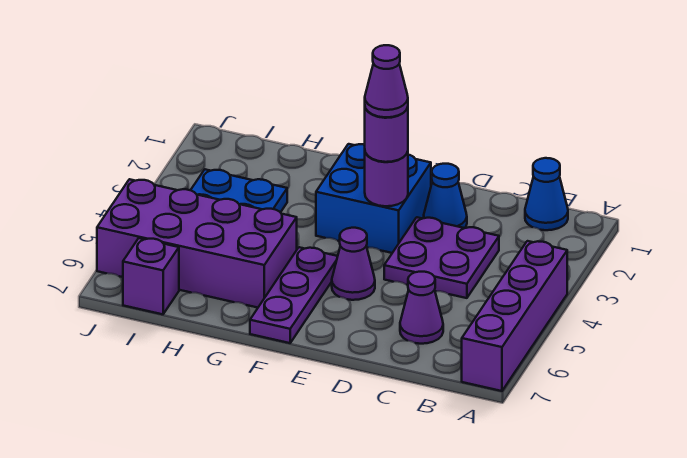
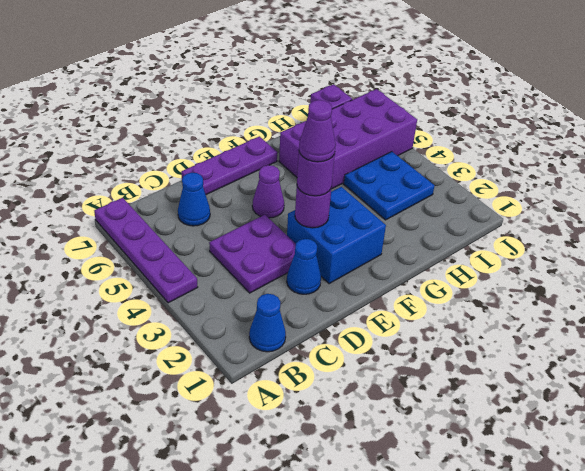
purple 1x4 brick [462,241,567,391] -> purple 1x4 plate [94,198,198,303]
purple 1x1 cone [400,272,443,344] -> blue 1x1 cone [178,173,210,226]
purple 1x3 plate [250,247,338,343] -> purple 1x3 plate turned to [181,136,277,195]

